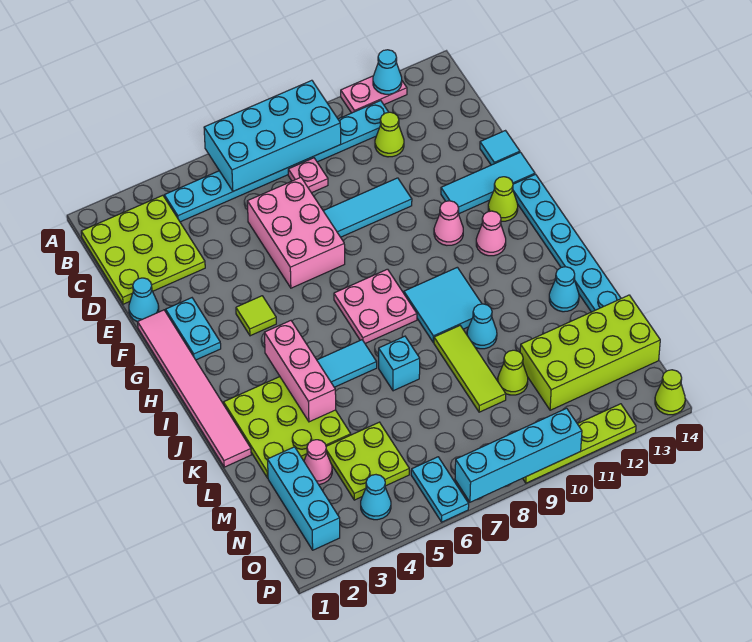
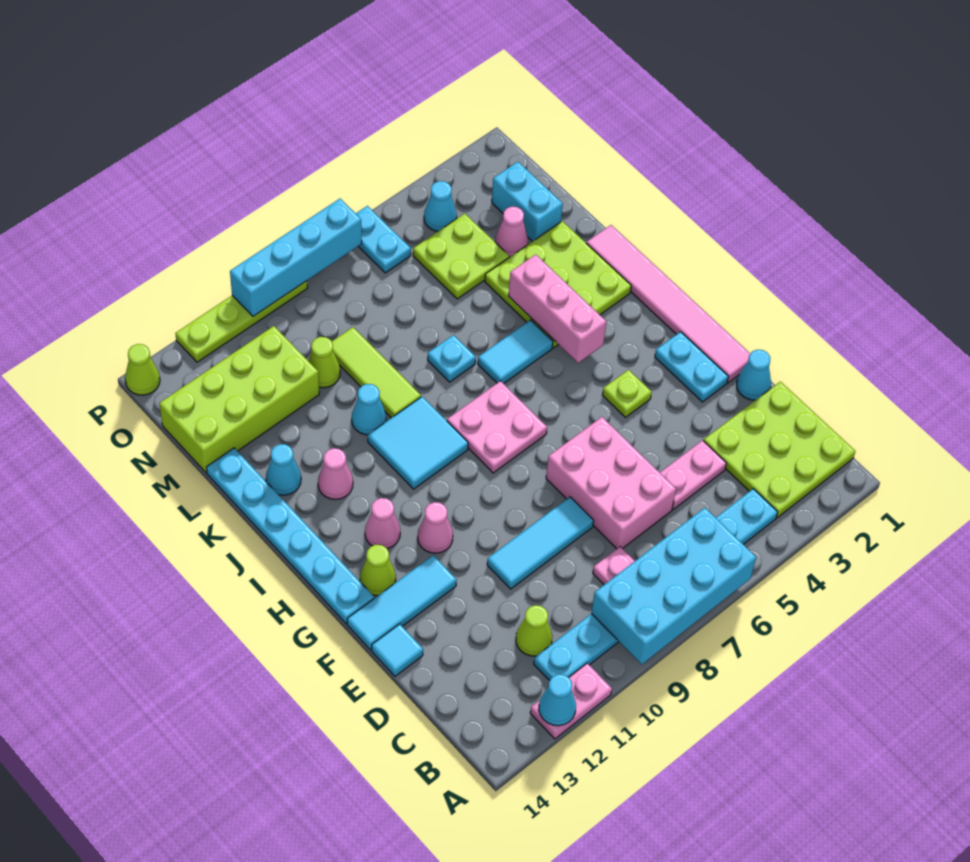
none -> pink 1x2 plate [660,440,726,509]
lime 1x1 tile [236,296,276,336] -> lime 1x1 plate [602,370,652,417]
none -> pink 1x1 cone [318,448,353,499]
cyan 1x1 brick [379,336,420,391] -> cyan 1x1 plate [428,335,476,382]
cyan 1x3 brick [268,447,340,550] -> cyan 1x2 brick [492,162,563,241]

